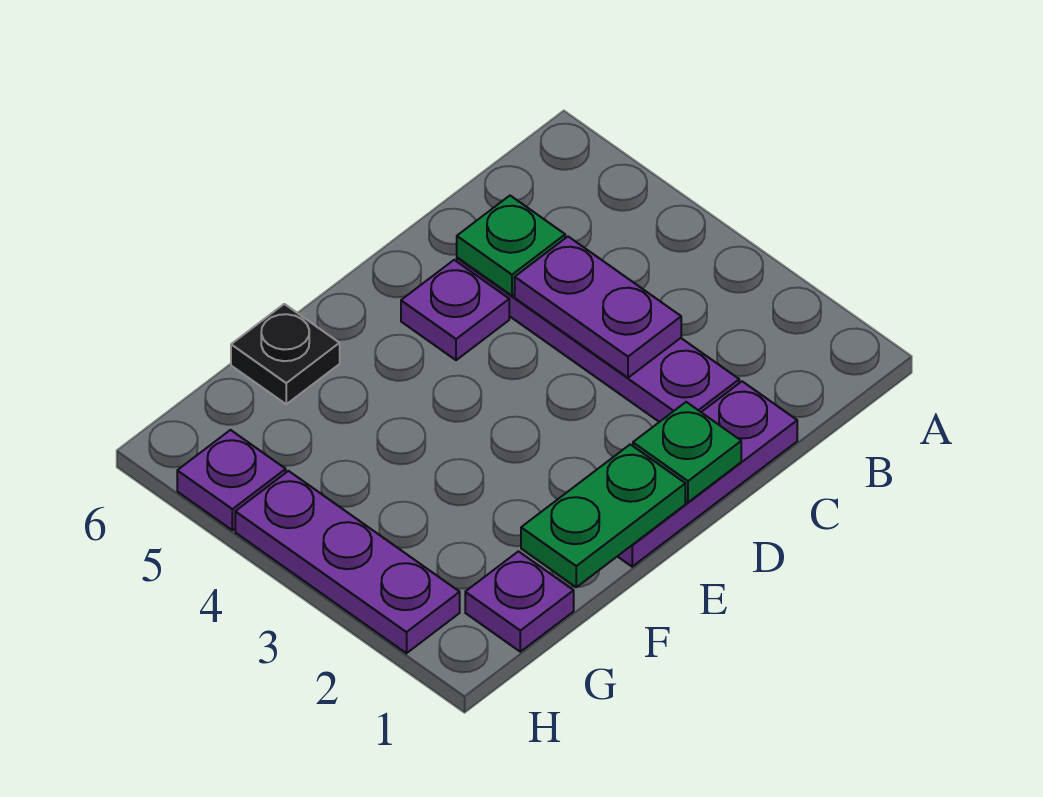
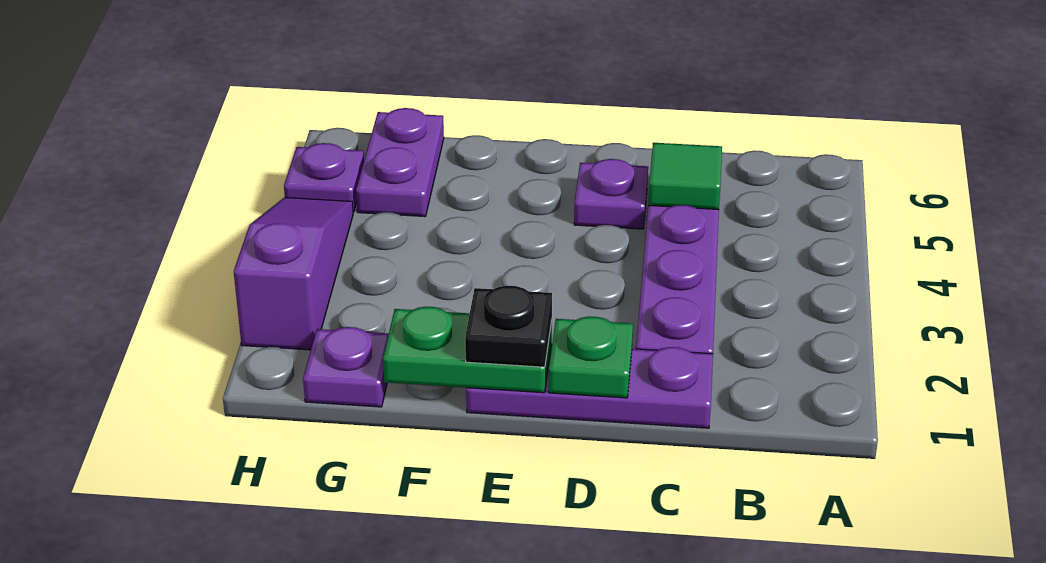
purple 1x2 plate [515,237,681,378] -> purple 1x2 plate moved to [356,108,444,217]
green 1x1 plate [457,196,565,296] -> green 1x1 tile [648,143,722,210]
black 1x1 plate [231,304,340,404] -> black 1x1 plate moved to [465,286,552,367]
purple 1x3 plate [235,471,460,653] -> purple 1x3 slope [234,198,353,350]

